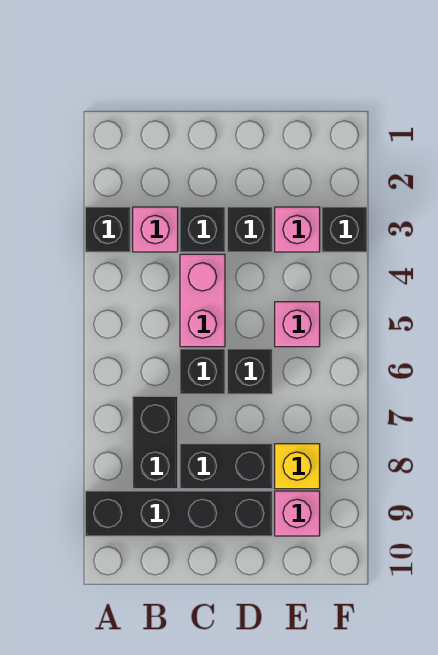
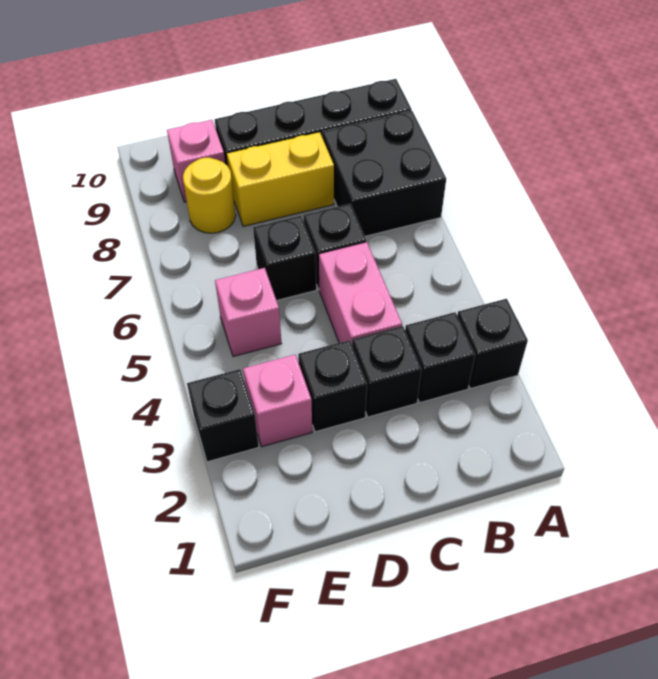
pink 1x1 brick [133,207,178,252] -> black 1x1 brick [405,312,475,403]
black 1x2 brick [133,396,178,489] -> black 2x2 brick [322,111,446,236]
black 1x2 brick [180,444,272,489] -> yellow 1x2 brick [227,132,334,226]
yellow 1x1 brick [275,444,320,489] -> yellow 1x1 round brick [183,158,236,233]

